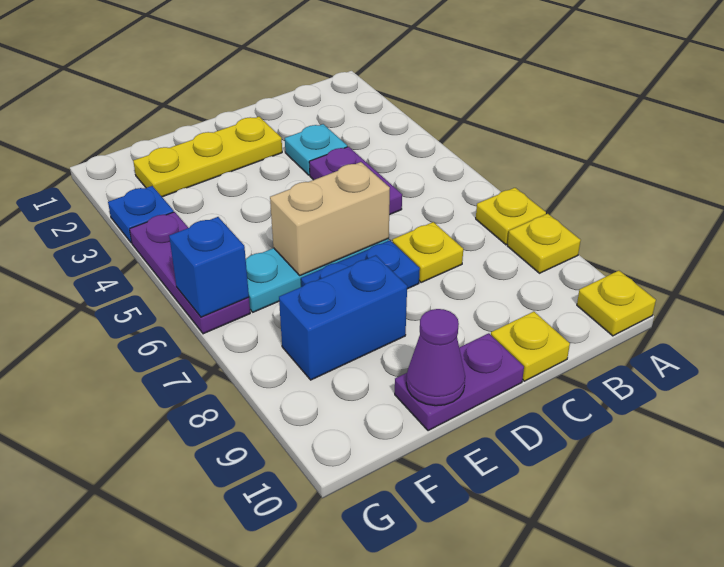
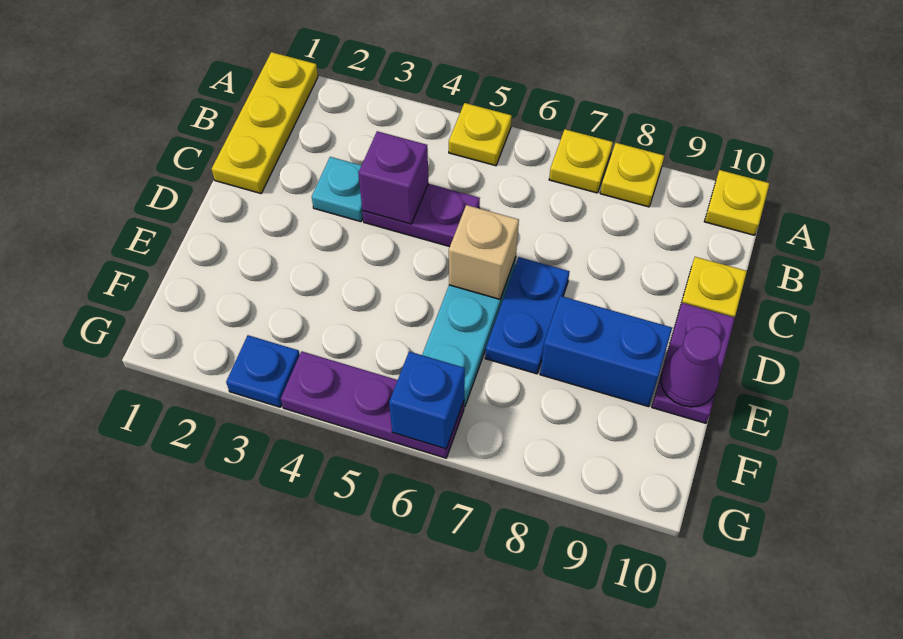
none -> purple 1x1 brick [358,131,428,224]
yellow 1x1 plate [392,222,463,283] -> yellow 1x1 plate moved to [449,103,512,166]
yellow 1x3 plate [133,117,282,197] -> yellow 1x3 plate moved to [212,52,318,194]
tan 1x2 brick [270,162,390,275] -> tan 1x1 brick [449,205,519,299]
blue 1x2 brick [279,255,407,380] -> blue 1x2 brick turned to [540,296,672,407]

